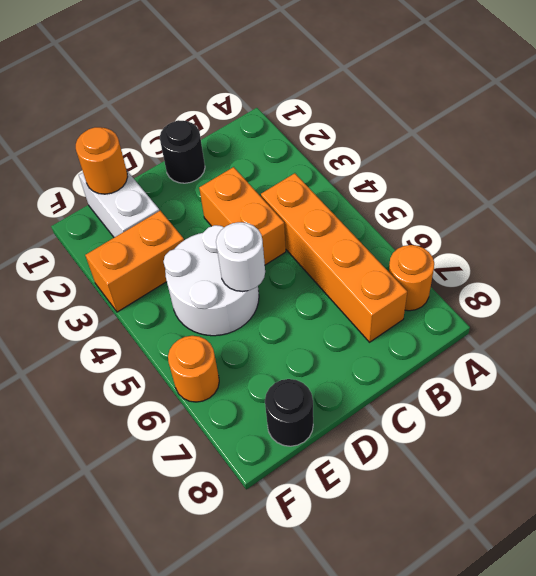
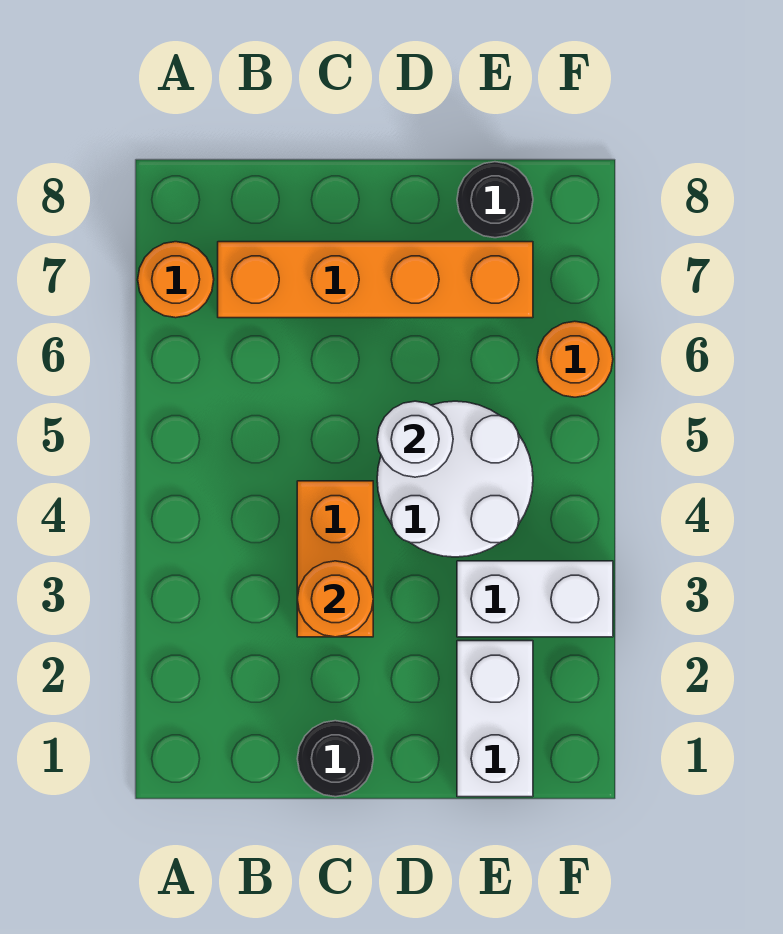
orange 1x4 brick [261,173,407,342] -> orange 1x4 brick turned to [218,242,533,318]
orange 1x1 round brick [76,127,128,194] -> orange 1x1 round brick moved to [297,561,373,637]
orange 1x2 brick [85,211,184,312] -> white 1x2 brick [457,561,613,637]

